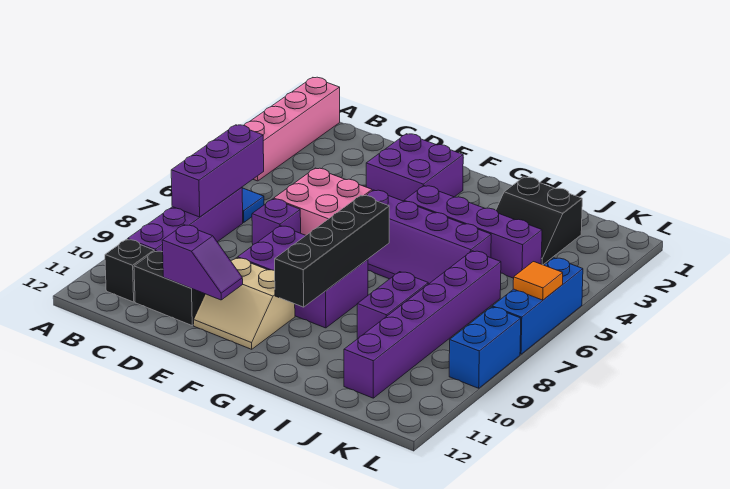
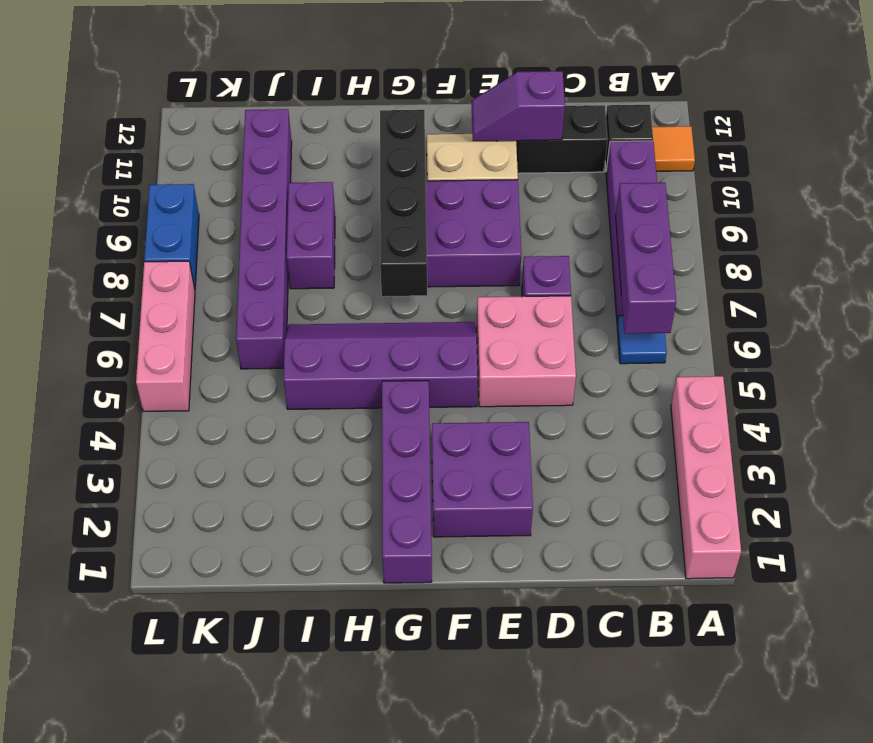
purple 1x4 brick [404,186,542,278] -> purple 1x4 brick turned to [382,381,432,583]
black 2x2 slope [496,177,582,265] -> none
blue 1x3 brick [492,258,583,354] -> pink 1x3 brick [136,261,195,412]
orange 1x1 tile [513,262,563,300] -> orange 1x1 tile moved to [652,126,695,171]

